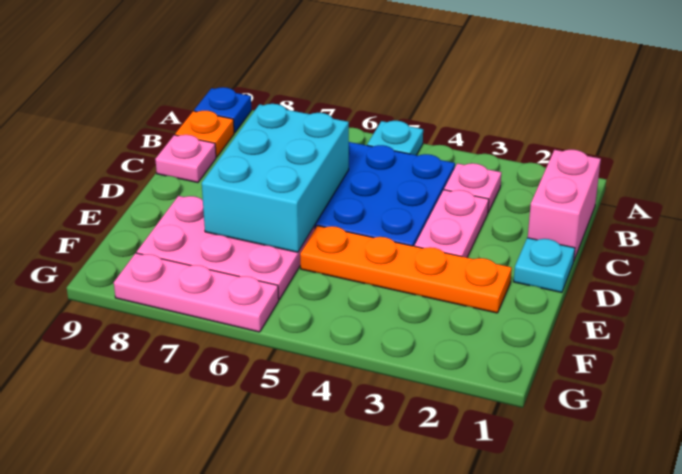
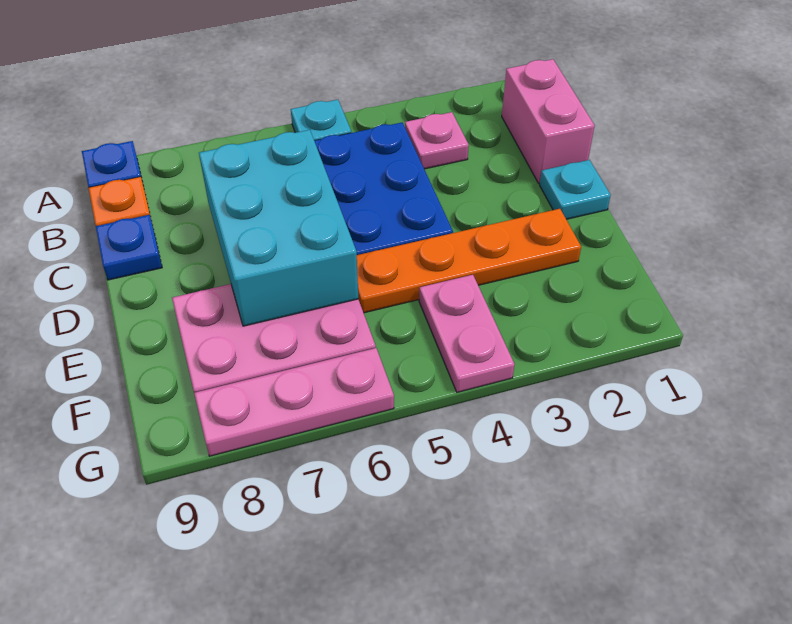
pink 1x2 plate [415,190,489,258] -> pink 1x2 plate moved to [419,275,515,392]
pink 1x1 plate [155,135,216,183] -> blue 1x1 plate [96,215,162,280]

